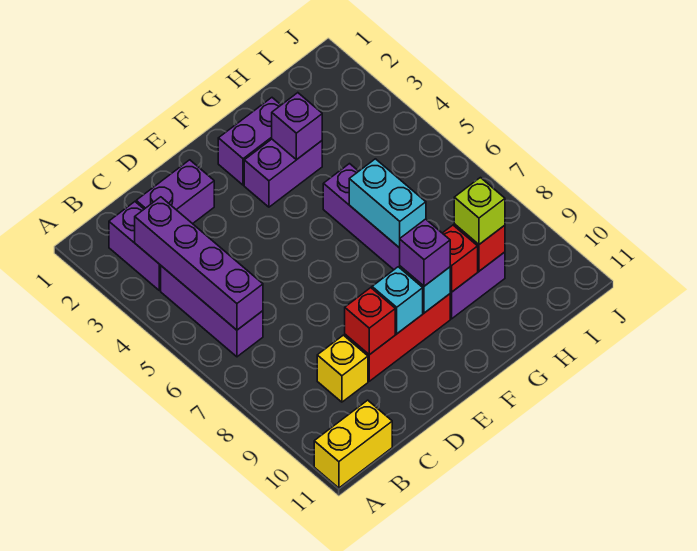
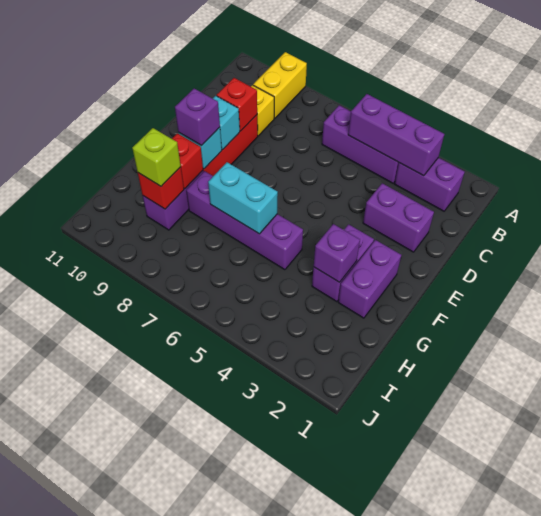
yellow 1x2 brick [314,400,392,488] -> yellow 1x2 brick moved to [253,52,307,118]
purple 1x4 brick [135,197,263,330] -> purple 1x3 brick [348,94,444,176]
purple 1x2 brick [136,160,214,224] -> purple 1x2 brick turned to [363,183,434,252]

